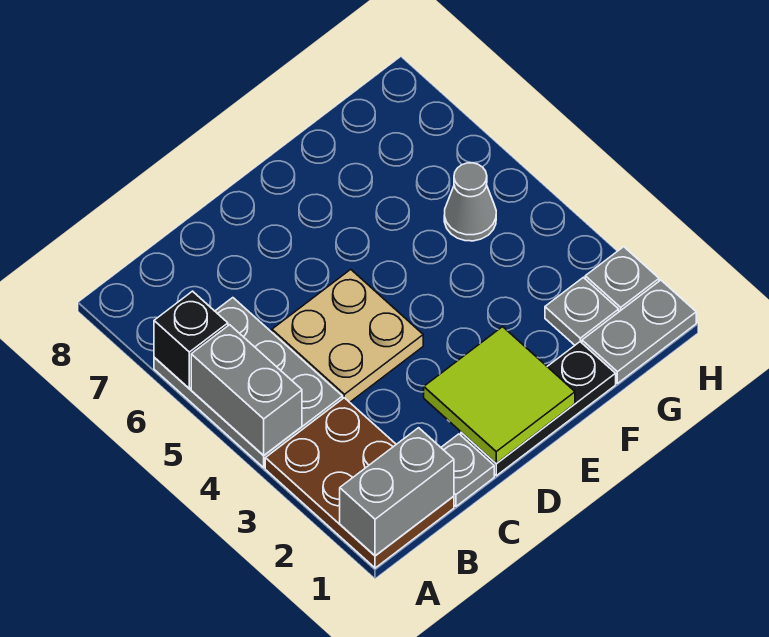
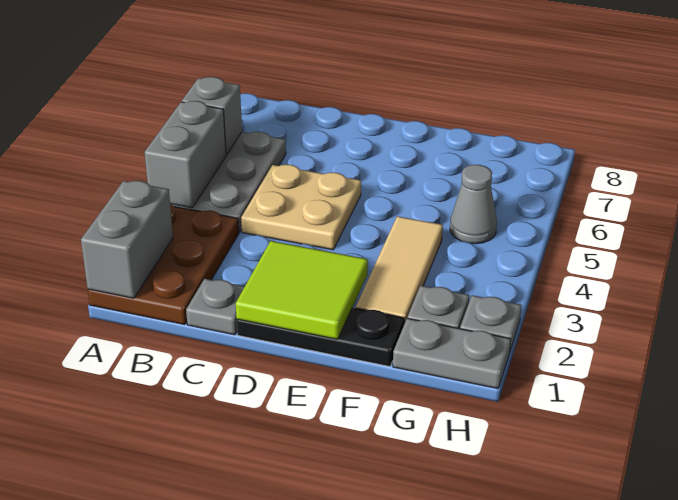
grey 1x2 brick [340,428,454,556] -> grey 1x2 brick turned to [81,181,173,298]
black 1x1 brick [154,291,228,388] -> grey 1x1 brick [182,77,242,155]
none -> tan 1x3 tile [356,216,443,324]

